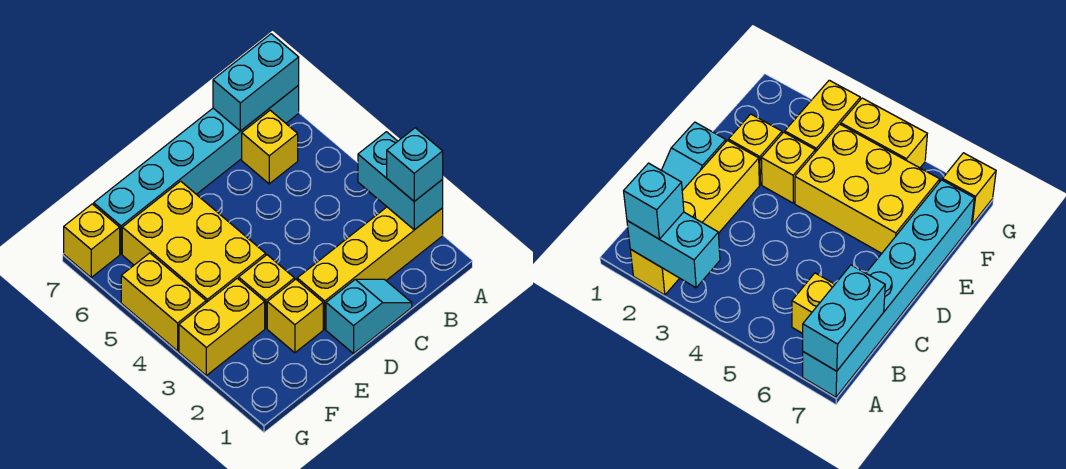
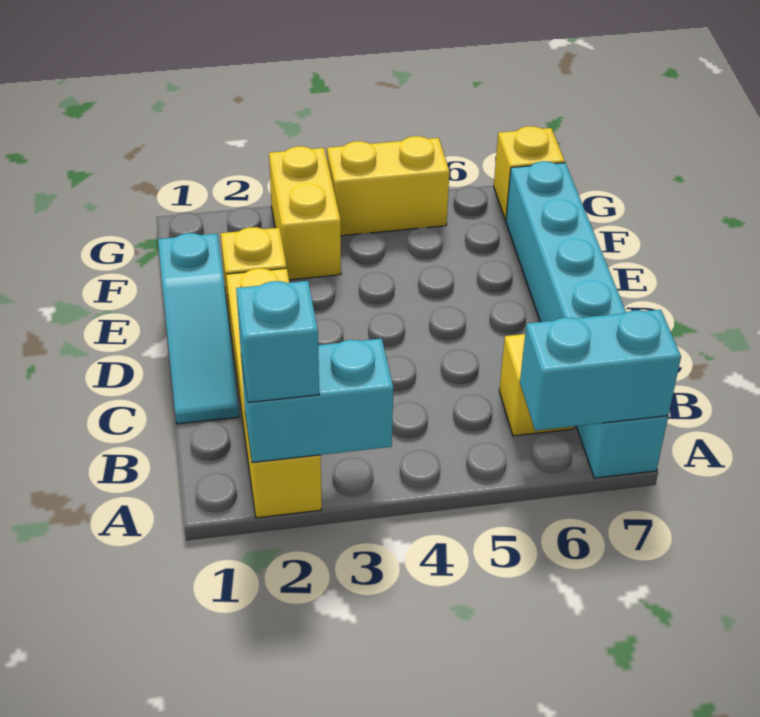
cyan 1x2 brick [213,34,299,131] -> cyan 1x2 brick turned to [520,310,681,431]
cyan 1x2 slope [326,279,412,354] -> cyan 1x3 slope [158,233,239,424]
yellow 1x1 brick [239,255,294,328] -> none
yellow 2x3 brick [122,181,266,303] -> none

